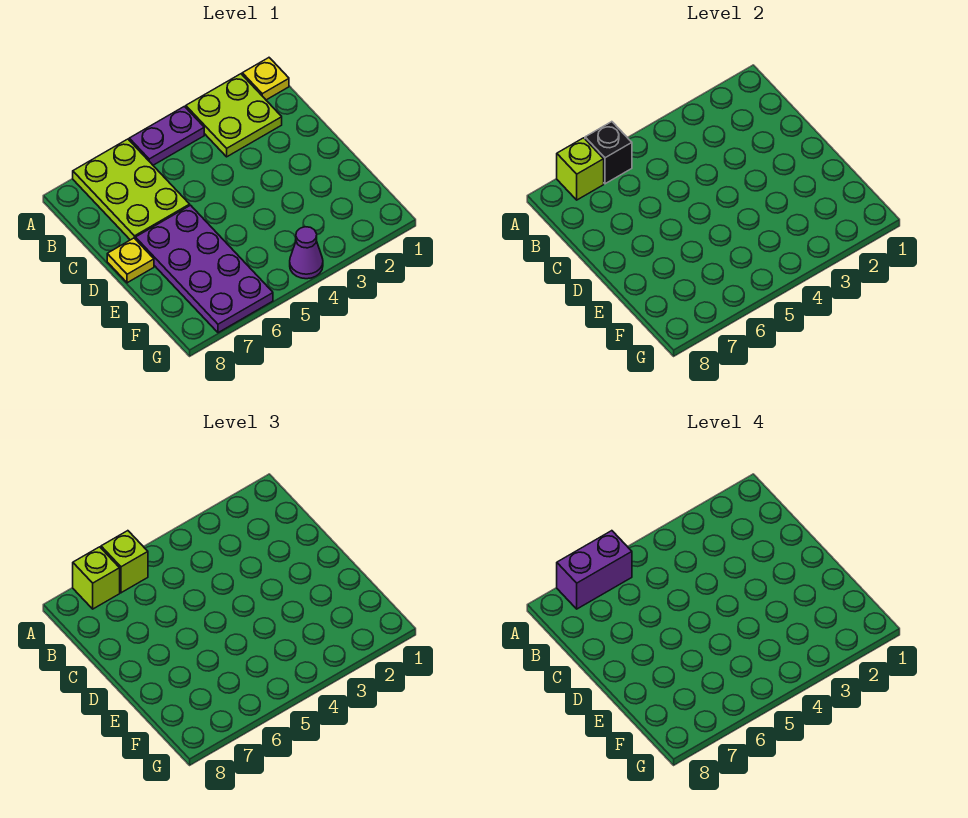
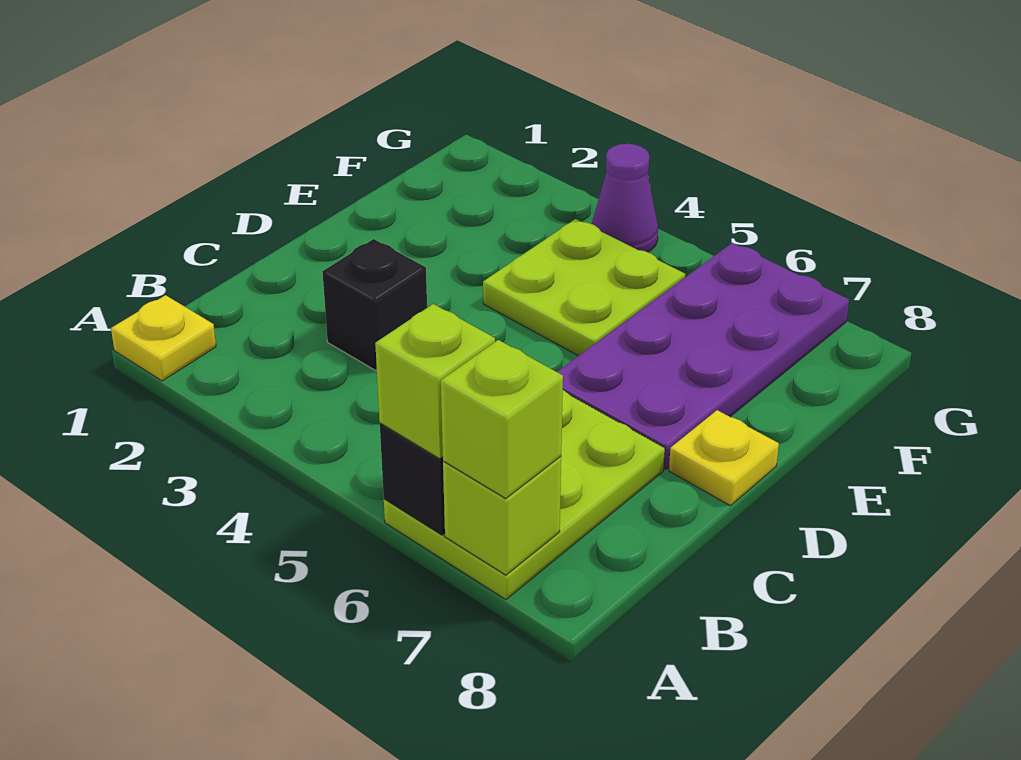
lime 2x2 plate [186,74,282,157] -> lime 2x2 plate moved to [483,219,685,356]
purple 1x2 plate [129,106,204,165] -> none
purple 1x2 brick [557,531,632,609] -> none
none -> black 1x1 brick [322,239,427,371]

